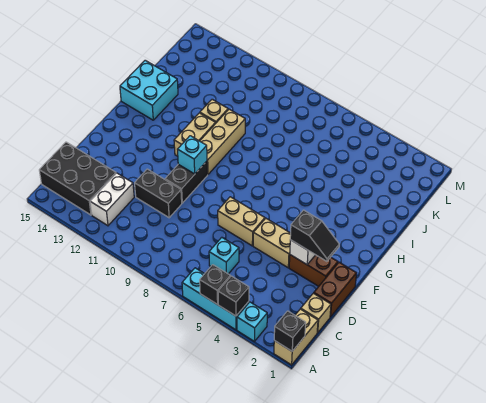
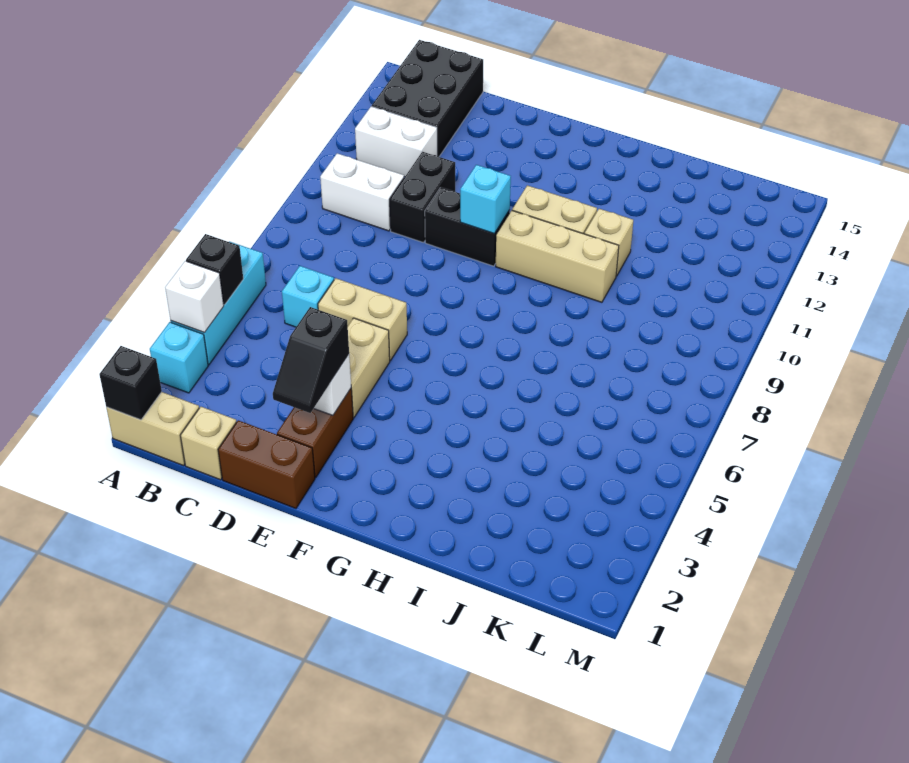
black 1x1 brick [218,276,249,316] -> white 1x1 brick [165,261,224,333]
none -> white 1x2 brick [320,153,404,231]
tan 1x2 brick [218,197,265,246] -> tan 1x2 brick turned to [318,278,407,361]
cyan 2x2 brick [120,60,178,120] -> none

